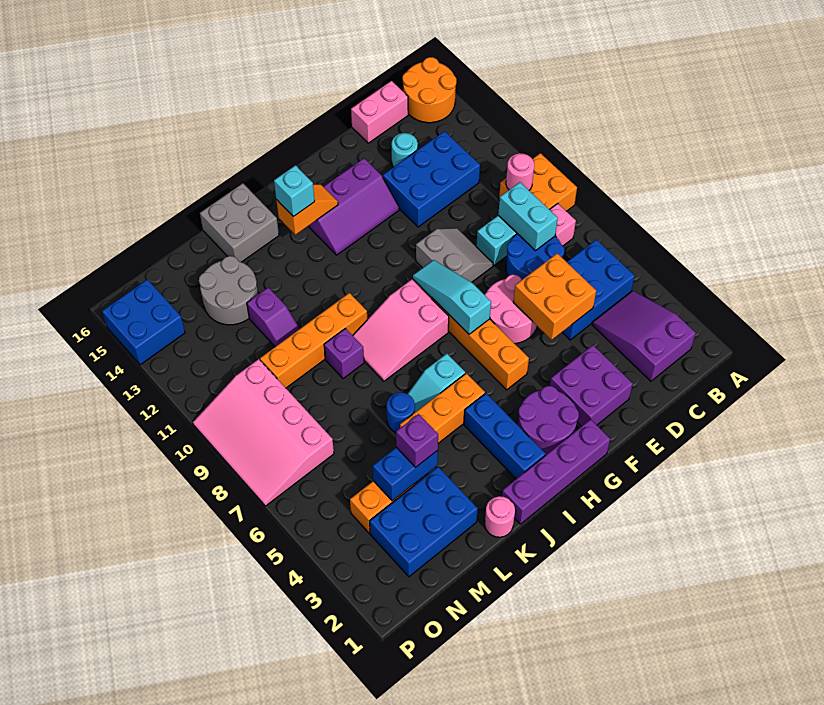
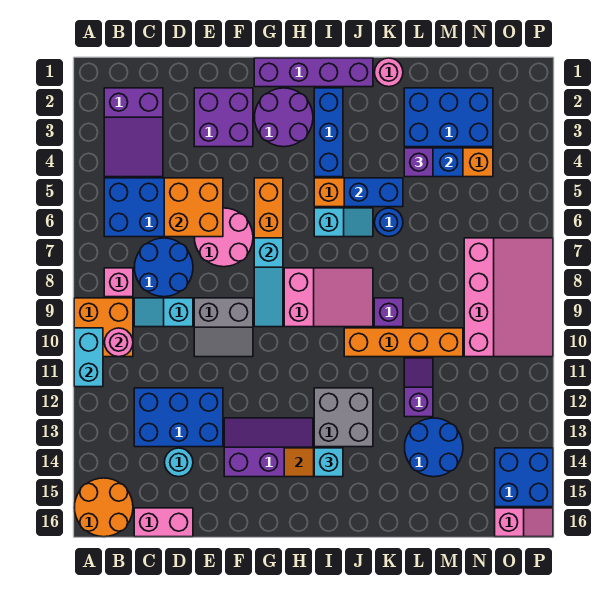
cyan 1x2 brick [498,182,558,251] -> cyan 1x2 brick moved to [74,328,103,387]
grey 2x2 slope [416,228,493,282] -> grey 2x2 slope turned to [194,298,253,357]
none -> blue 1x2 brick [344,178,403,207]
grey 2x2 brick [200,183,279,262] -> grey 2x2 brick moved to [314,388,373,447]
grey 2x2 round brick [199,256,258,325] -> blue 2x2 round brick [405,418,463,477]
none -> pink 1x2 slope [495,508,553,537]

